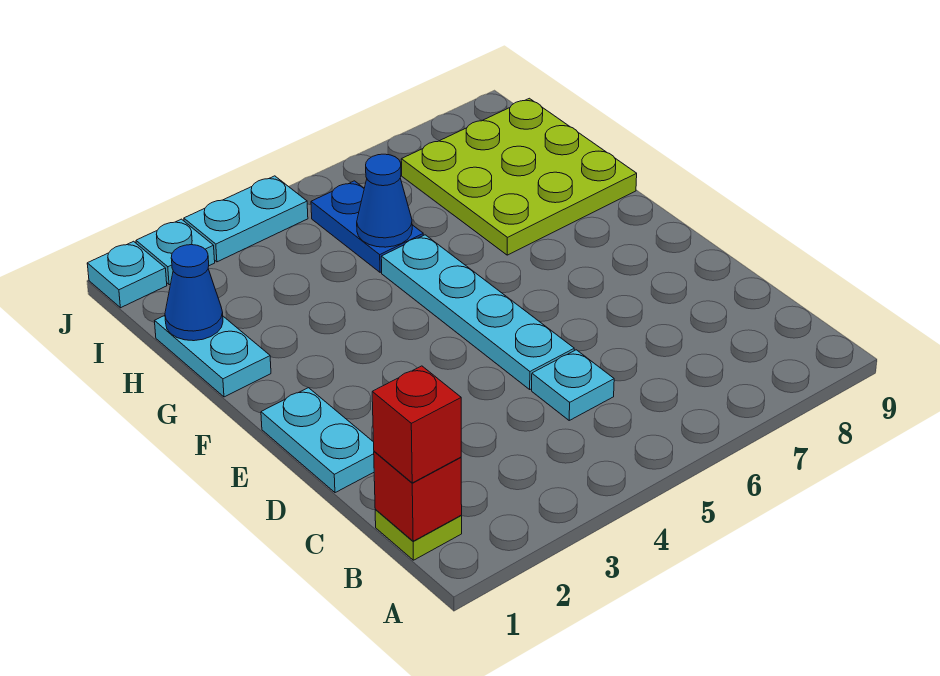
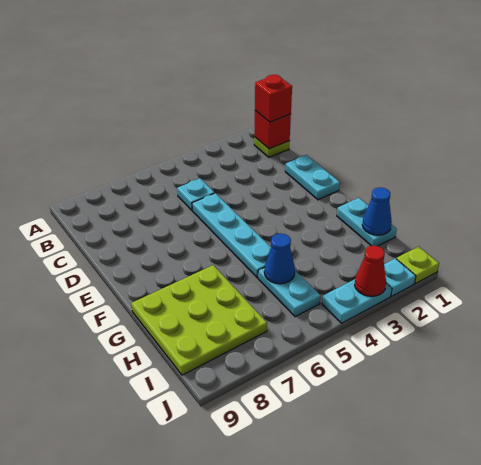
blue 1x2 plate [311,181,423,272] -> cyan 1x2 plate [258,267,320,317]
cyan 1x1 plate [87,241,167,308] -> lime 1x1 plate [396,247,439,284]
none -> red 1x1 cone [355,246,386,296]

